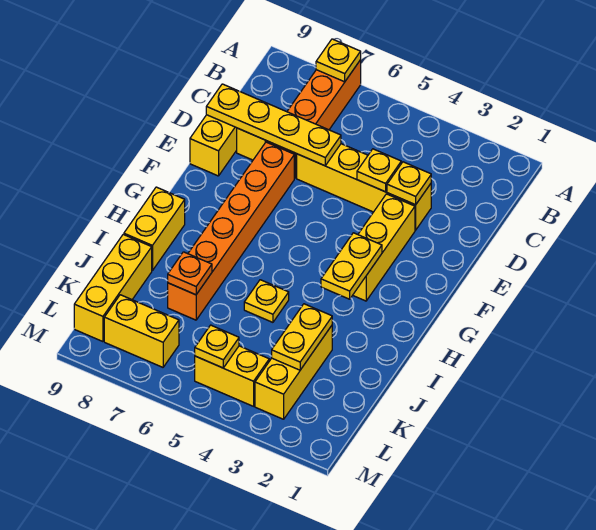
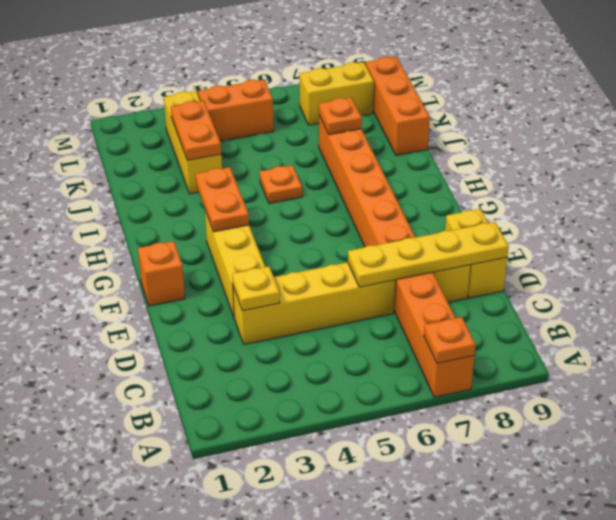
yellow 1x1 plate [316,39,361,82] -> orange 1x1 plate [424,317,476,363]
yellow 1x1 plate [357,149,401,192] -> none
none -> orange 1x1 brick [138,241,185,306]
yellow 1x2 plate [321,233,382,299] -> orange 1x2 plate [196,167,249,232]
yellow 1x2 brick [124,187,185,271] -> none
yellow 1x1 plate [244,280,289,322] -> orange 1x1 plate [260,165,302,204]
yellow 1x2 plate [272,304,332,370] -> orange 1x2 plate [171,101,221,160]
yellow 1x3 brick [74,235,152,342] -> orange 1x3 brick [366,57,430,155]
yellow 1x2 brick [195,346,269,406] -> orange 1x2 brick [198,80,274,141]
yellow 1x1 plate [195,325,239,368] -> none

